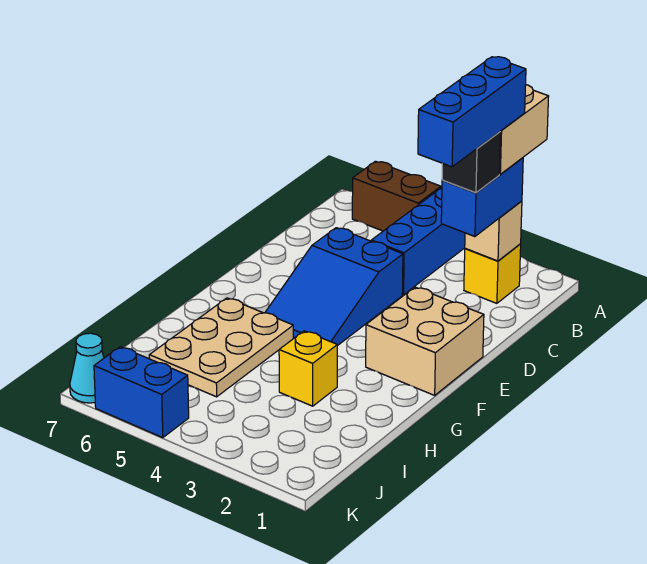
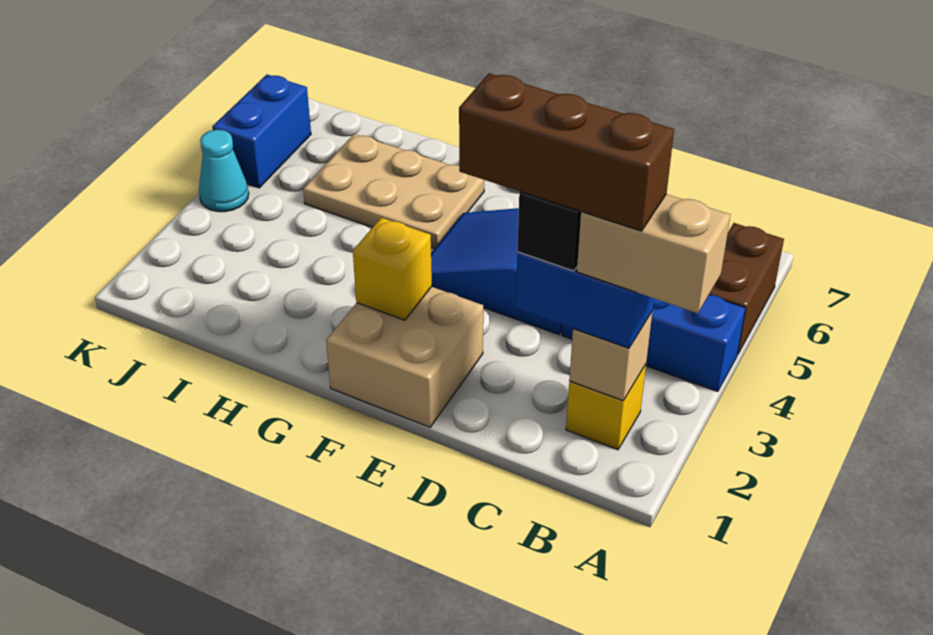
blue 1x3 brick [418,57,526,167] -> brown 1x3 brick [459,73,674,231]
yellow 1x1 brick [279,331,337,406] -> yellow 1x1 brick moved to [353,217,432,320]
cyan 1x1 cone [70,333,104,403] -> cyan 1x1 cone moved to [199,130,249,212]

